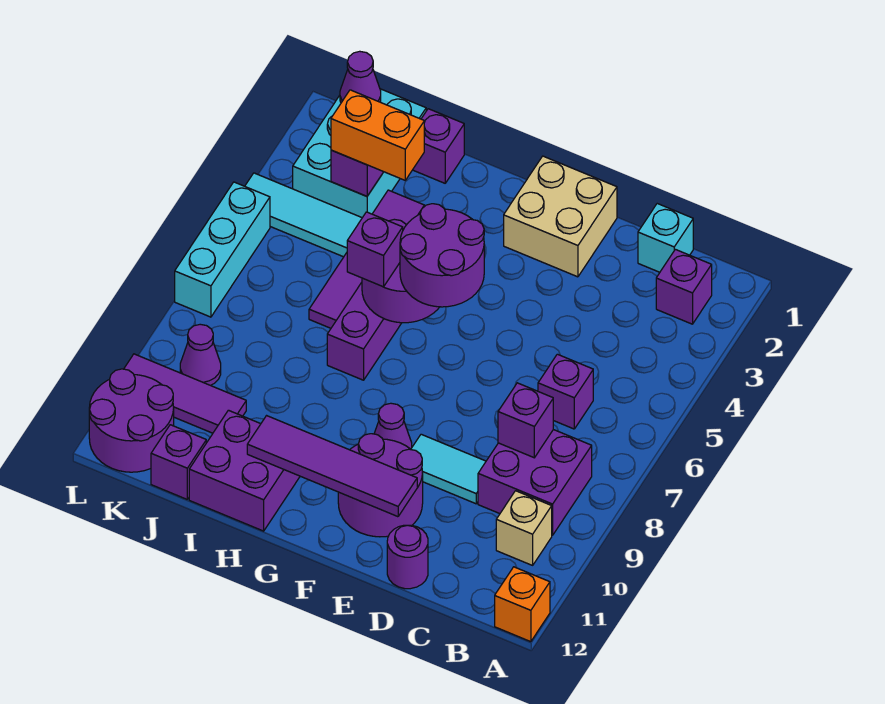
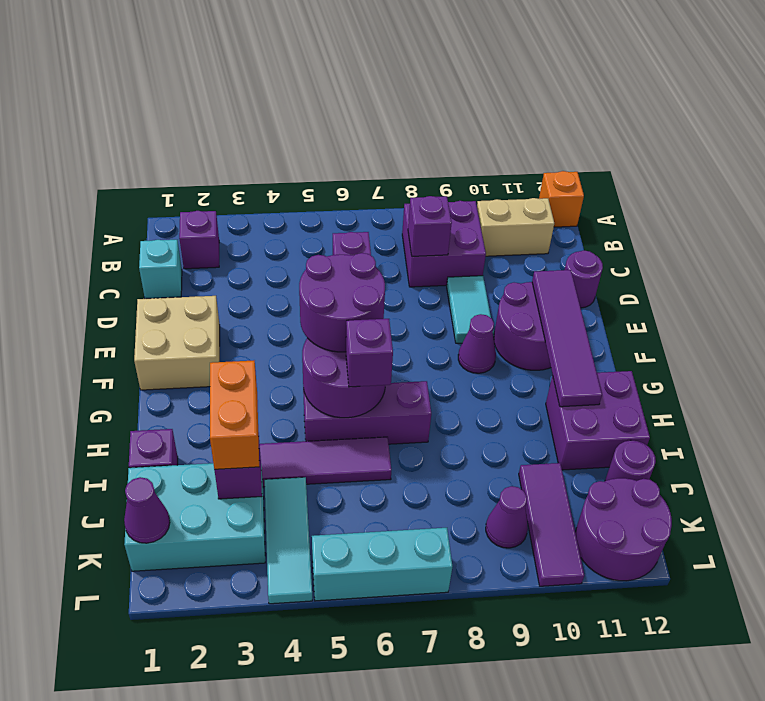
tan 1x1 brick [496,491,552,565] -> tan 1x2 brick [477,198,554,256]
purple 1x1 brick [151,425,206,499] -> purple 1x1 round brick [605,440,656,481]

